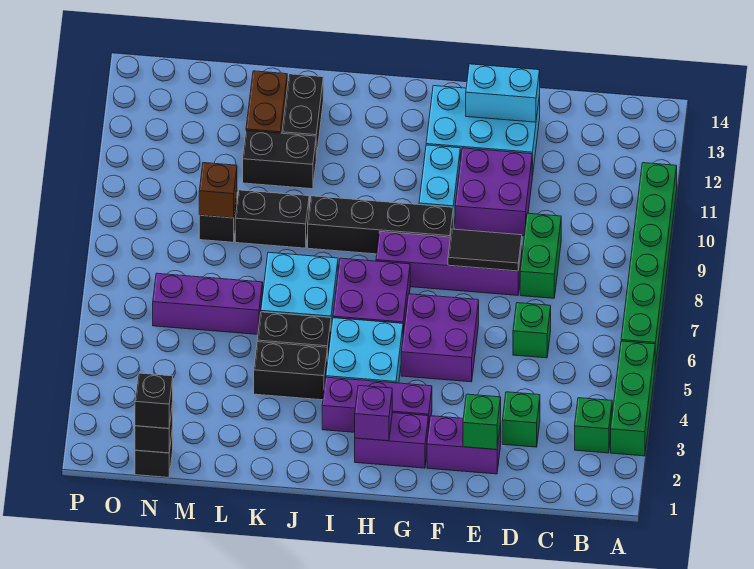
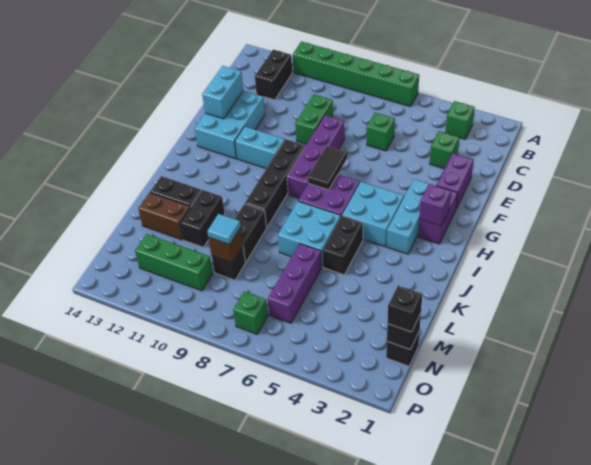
green 1x3 brick [611,341,655,456] -> green 1x3 brick moved to [135,234,213,291]
green 1x2 brick [520,213,561,298] -> green 1x2 brick turned to [295,94,333,144]
green 1x1 brick [463,394,501,450] -> green 1x1 brick moved to [233,291,268,334]
black 1x2 tile [448,229,522,271] -> black 1x2 tile moved to [308,146,347,190]
purple 2x2 brick [455,148,532,236] -> none
purple 2x2 brick [401,294,479,382] -> none
purple 1x3 brick [322,377,432,432] -> cyan 1x3 brick [387,179,429,254]
black 1x2 brick [254,342,327,400] -> black 1x2 brick moved to [255,49,292,100]
none -> cyan 1x1 tile [207,214,241,245]

